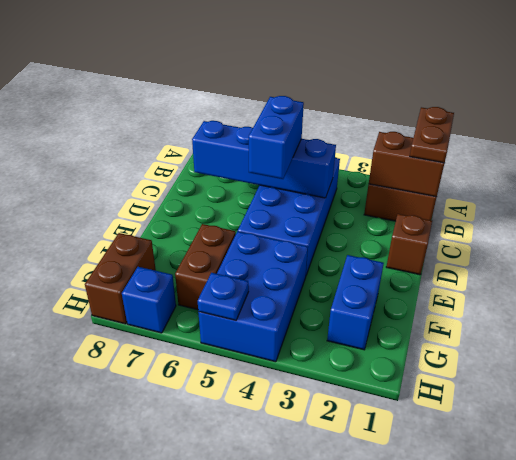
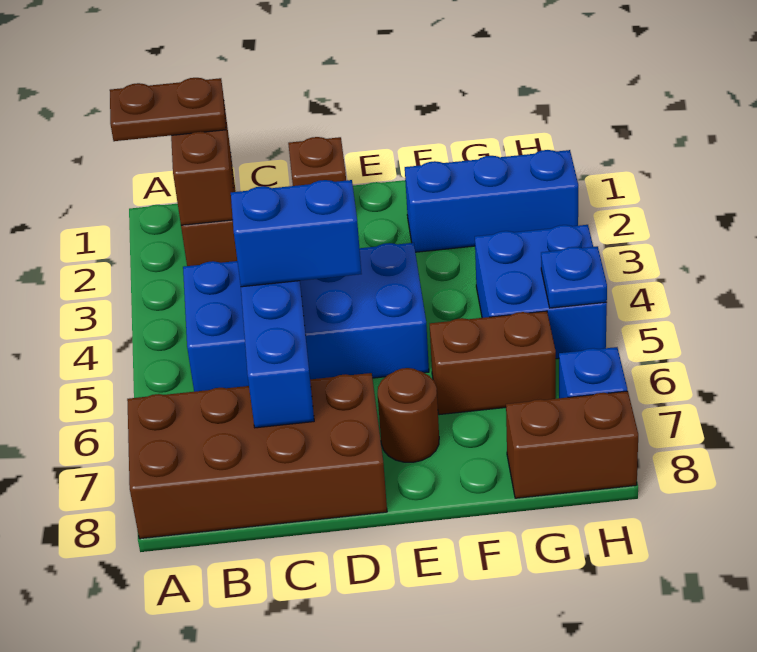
none -> brown 2x4 brick [127,373,387,539]
none -> brown 1x1 round brick [377,368,439,462]
blue 1x2 brick [327,255,384,350] -> blue 1x3 brick [405,150,578,252]
blue 2x3 brick [198,231,308,362] -> blue 2x2 brick [475,225,607,359]

